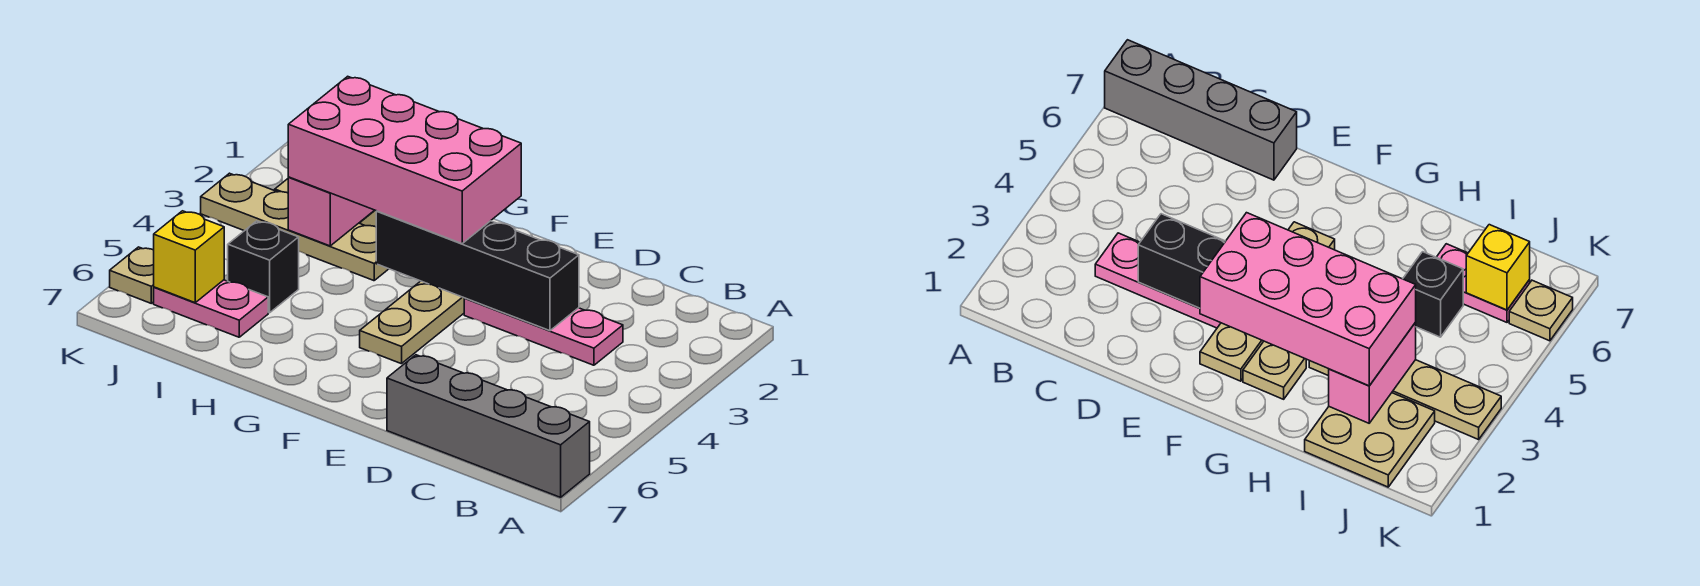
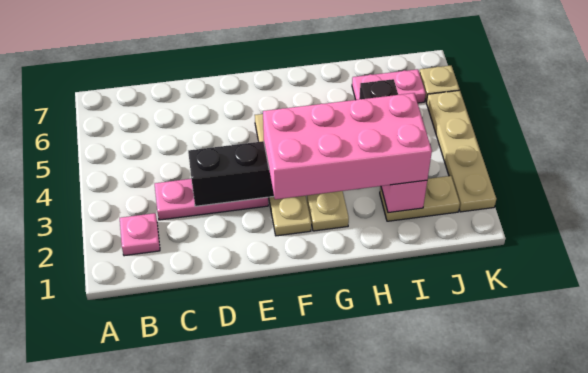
grey 1x4 brick [387,355,590,497] -> none
none -> pink 1x1 plate [120,213,160,256]
tan 1x4 plate [201,173,388,281] -> tan 1x4 plate turned to [427,90,496,212]
tan 2x2 plate [1305,393,1435,487] -> tan 1x2 plate [380,176,460,221]
yellow 1x1 brick [154,211,224,303] -> none

